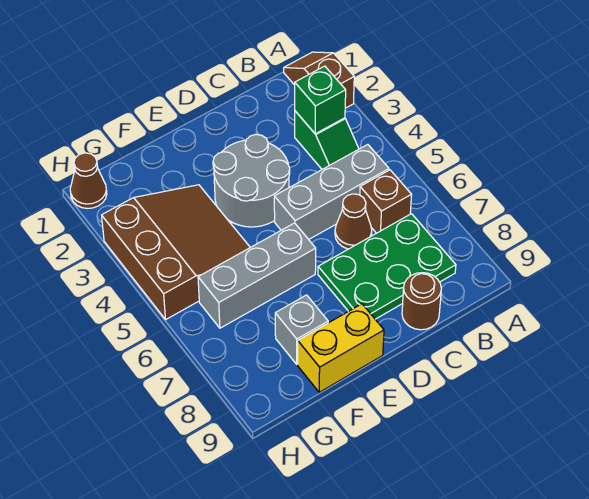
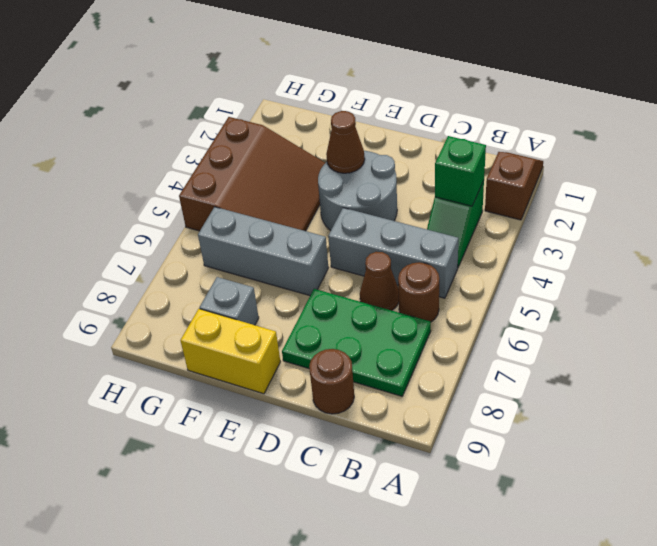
brown 1x1 brick [360,170,412,233] -> brown 1x1 round brick [398,262,439,322]
brown 1x1 cone [70,153,107,208] -> brown 1x1 cone moved to [326,111,365,173]

